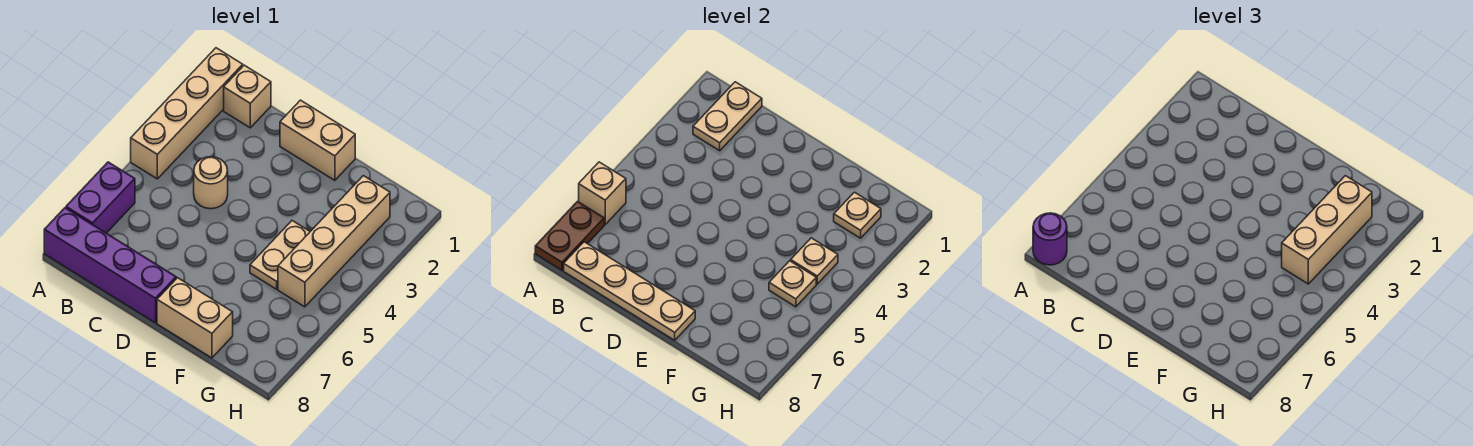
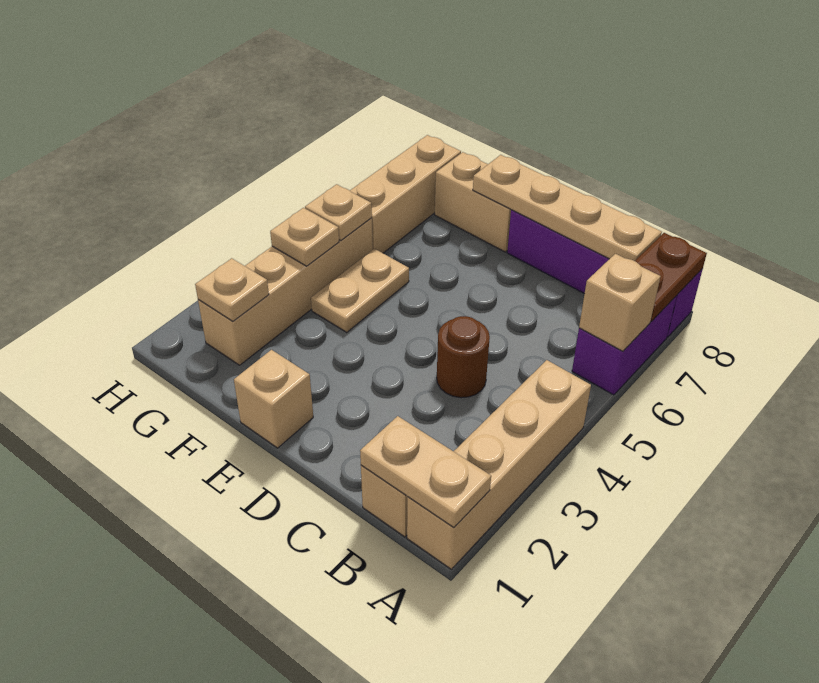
purple 1x1 round brick [1033,213,1067,265] -> none
tan 1x2 plate [693,82,762,151] -> tan 1x2 plate turned to [360,416,491,528]
tan 1x1 round brick [194,157,228,209] -> brown 1x1 round brick [437,316,490,398]
tan 1x2 brick [280,100,355,180] -> tan 1x1 brick [234,350,313,448]
tan 1x3 brick [1282,176,1372,284] -> tan 1x3 brick moved to [350,135,461,253]

